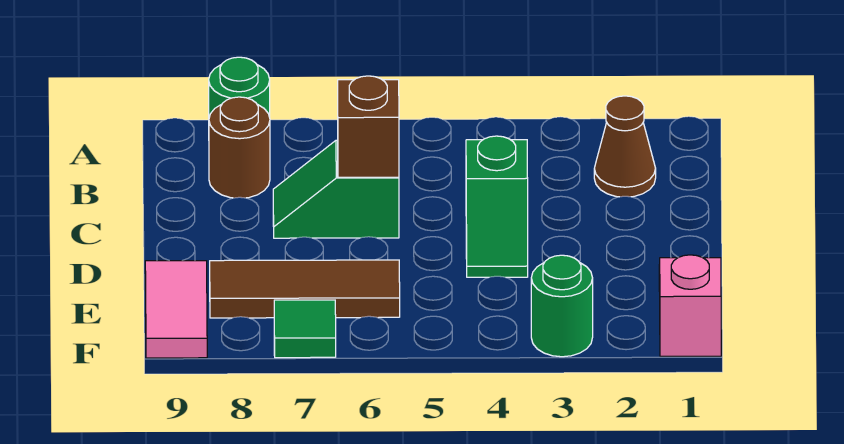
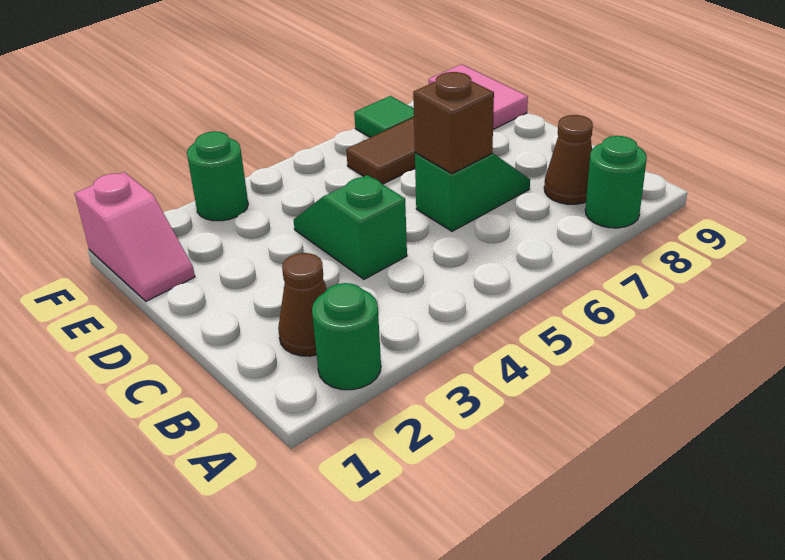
none -> green 1x1 round brick [312,283,381,390]
brown 1x1 round brick [209,97,270,198] -> brown 1x1 cone [544,115,593,204]

